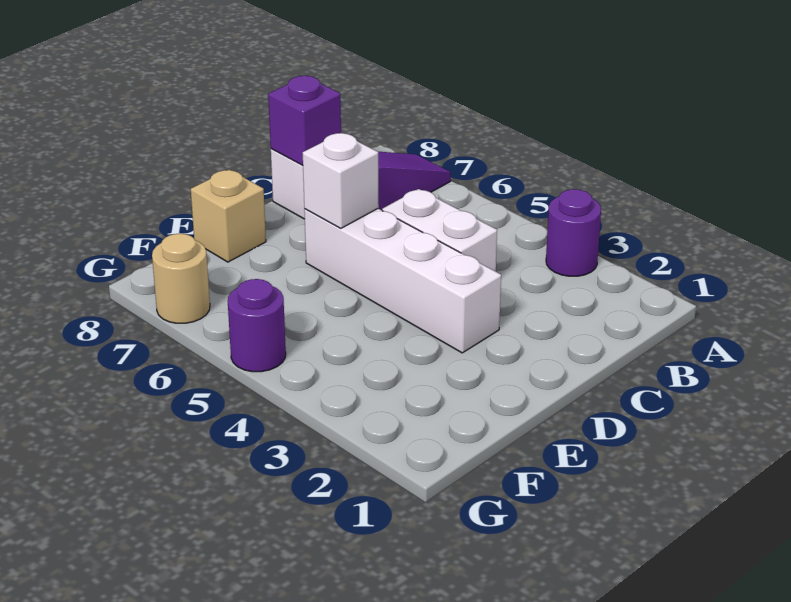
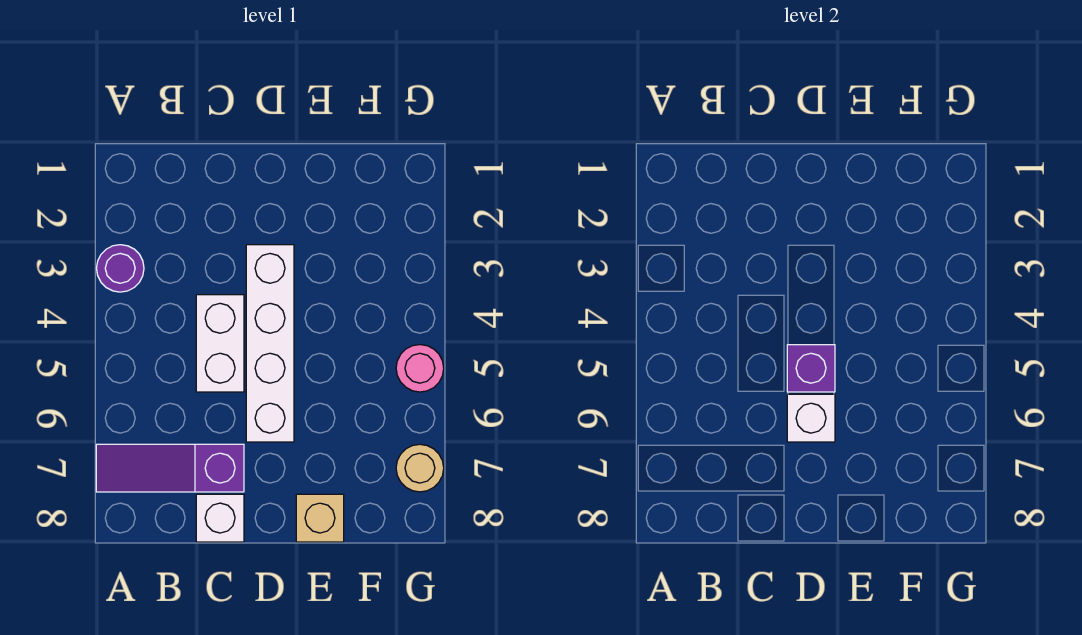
purple 1x1 brick [268,76,341,165] -> purple 1x1 brick moved to [787,345,835,392]
purple 1x1 round brick [228,279,286,372] -> pink 1x1 round brick [396,345,444,392]

